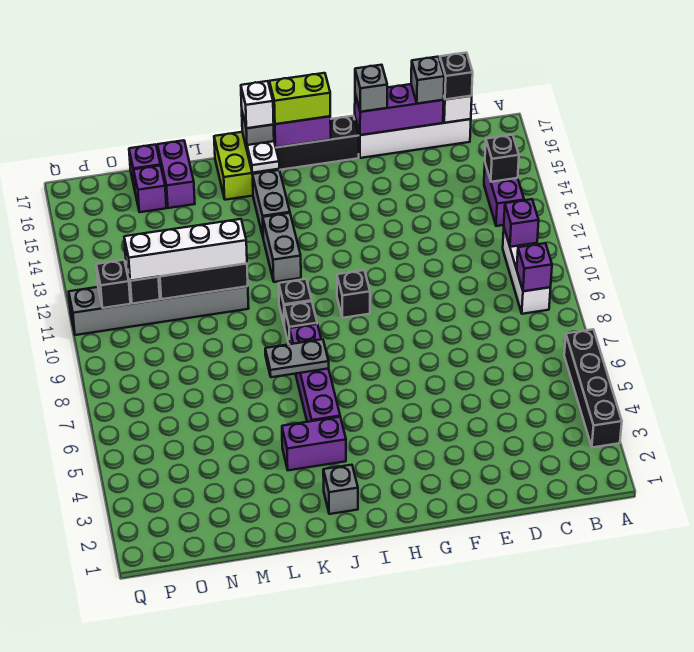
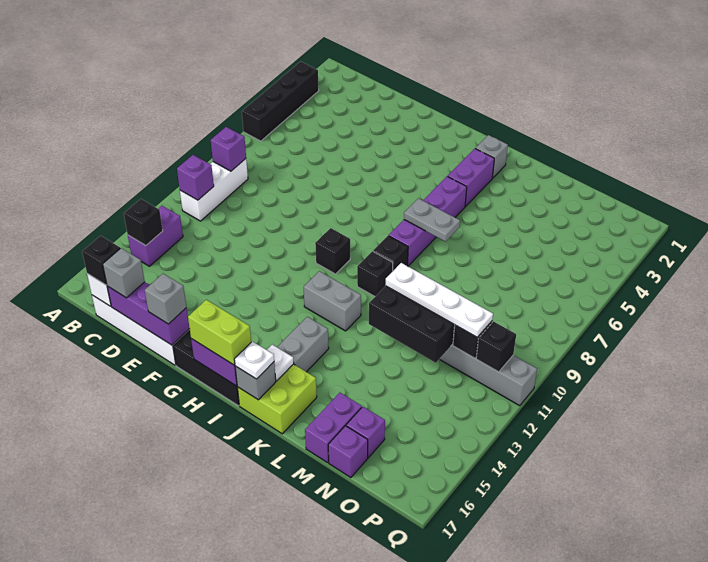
purple 1x2 brick [282,417,346,470] -> purple 1x2 brick turned to [448,149,494,206]
grey 1x2 brick [263,213,301,282] -> grey 1x2 brick turned to [304,271,361,331]
white 1x1 brick [241,81,274,128] -> white 1x1 plate [234,341,274,379]
white 1x4 brick [124,219,247,281] -> white 1x4 plate [385,263,493,337]

